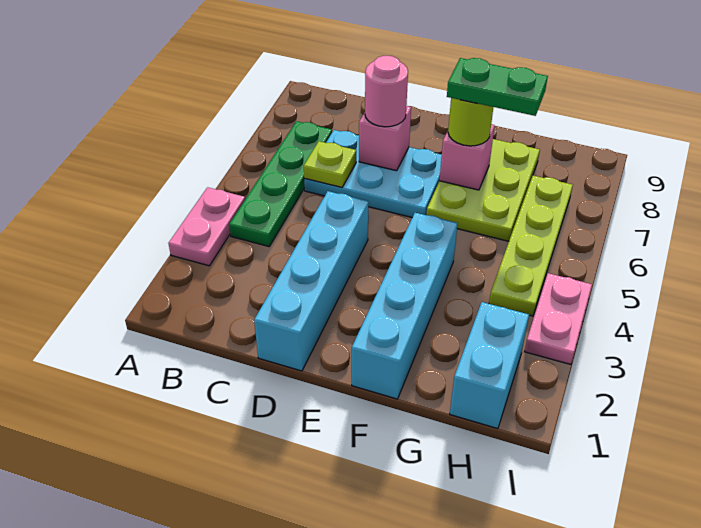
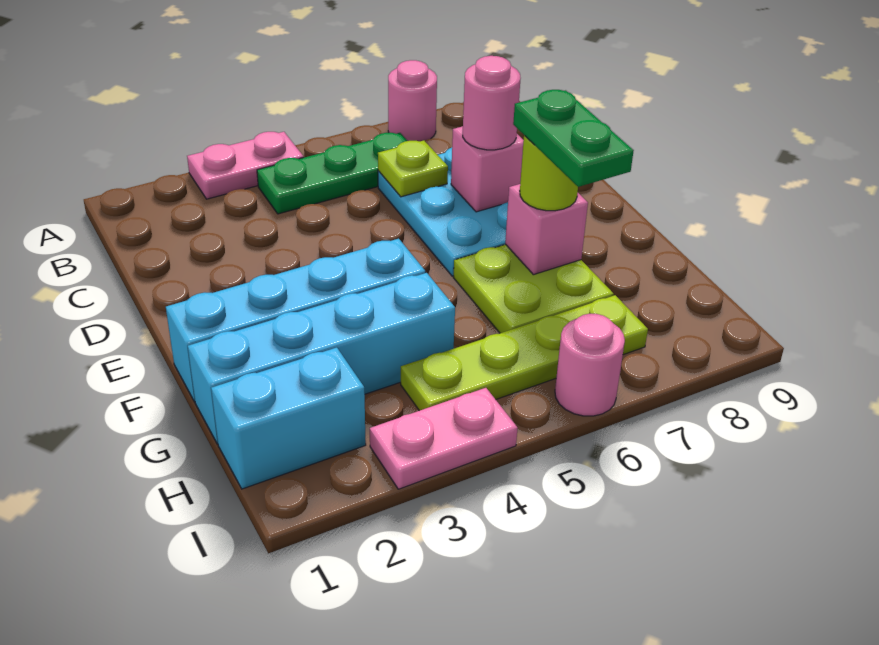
none -> pink 1x1 round brick [388,60,437,141]
green 1x4 plate [229,121,332,246] -> green 1x3 plate [257,133,407,214]
cyan 1x4 brick [254,191,369,371] -> cyan 1x4 brick moved to [188,273,455,444]
lime 2x3 plate [426,139,540,241] -> lime 2x2 plate [453,244,614,333]
none -> pink 1x1 round brick [555,314,625,416]

